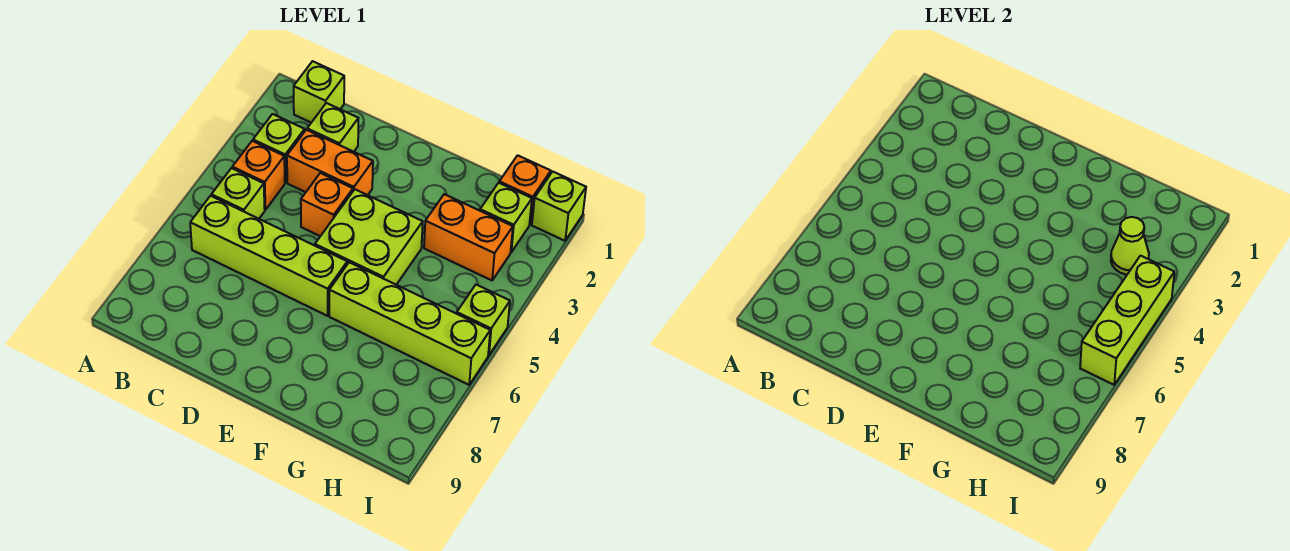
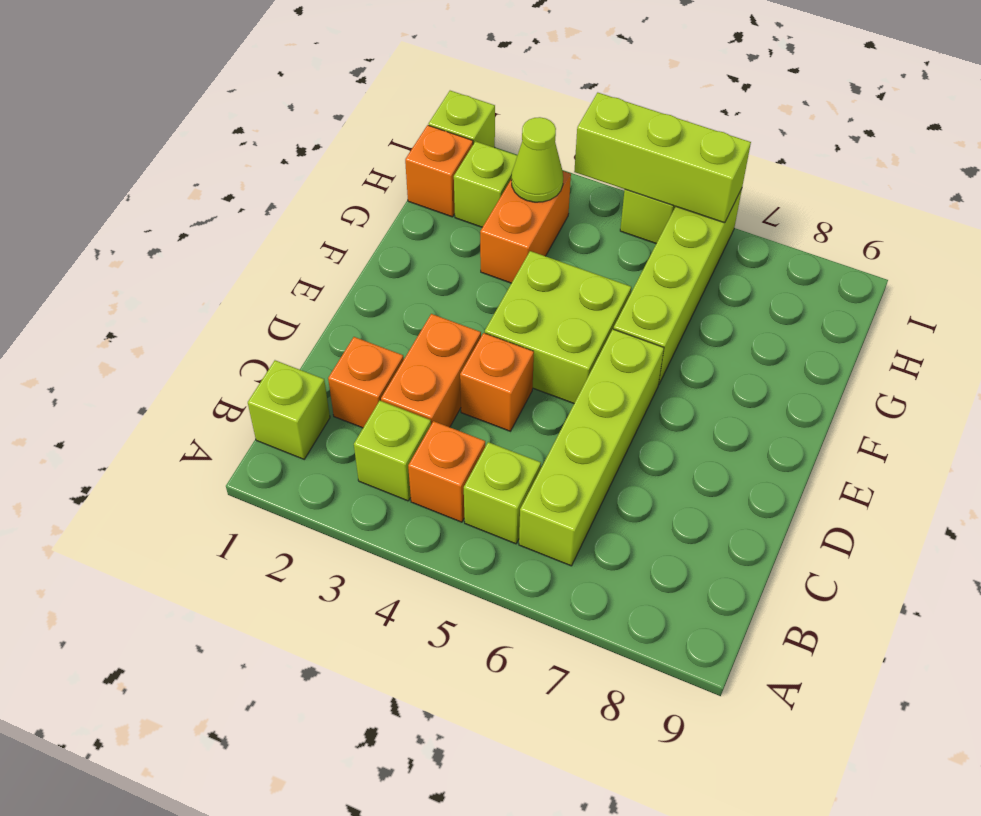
lime 1x1 brick [307,103,358,152] -> orange 1x1 brick [328,337,404,428]

